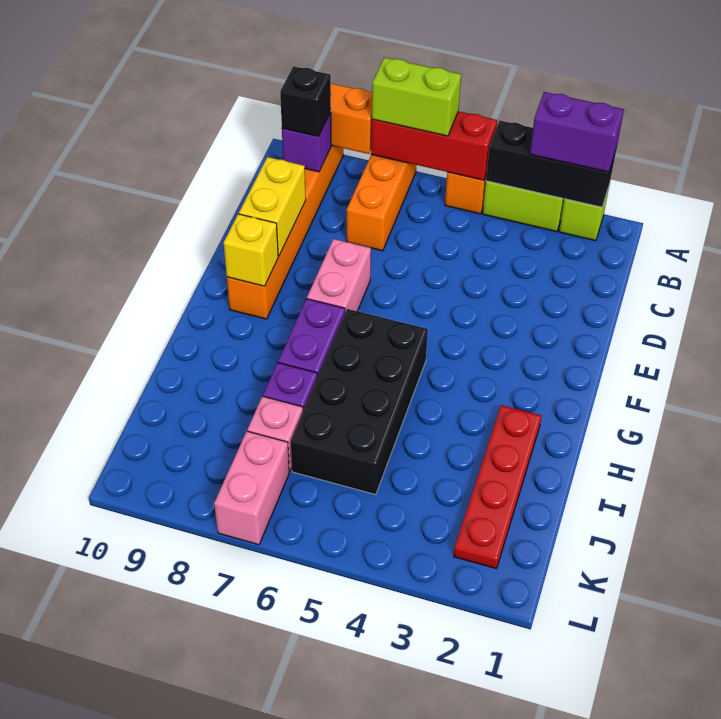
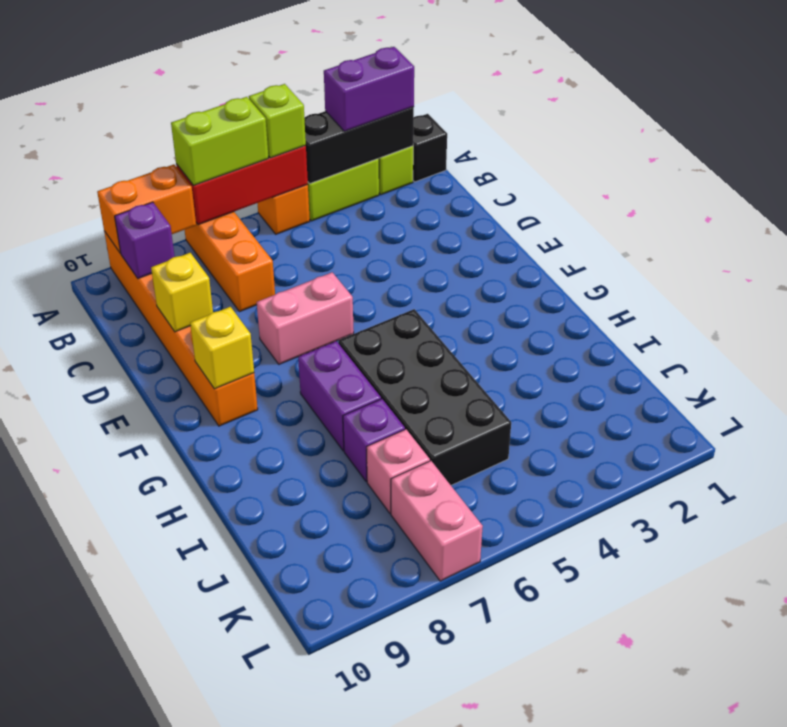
none -> lime 1x1 brick [249,84,306,158]
black 1x1 brick [280,66,331,137] -> black 1x1 brick moved to [413,114,447,182]
yellow 1x2 brick [239,157,306,256] -> yellow 1x1 brick [151,253,213,332]
pink 1x2 brick [307,239,371,313] -> pink 1x2 brick turned to [257,272,354,364]
red 1x4 plate [454,405,542,569] -> none

